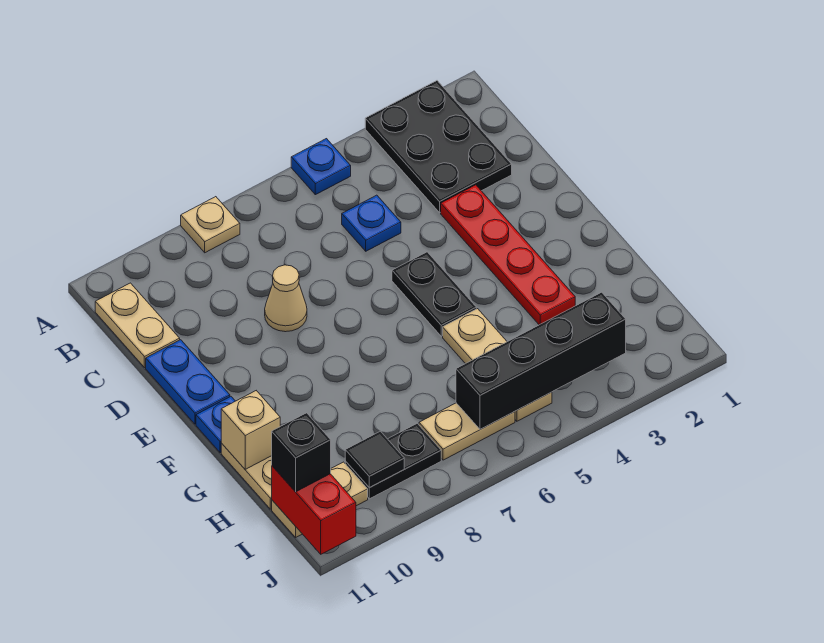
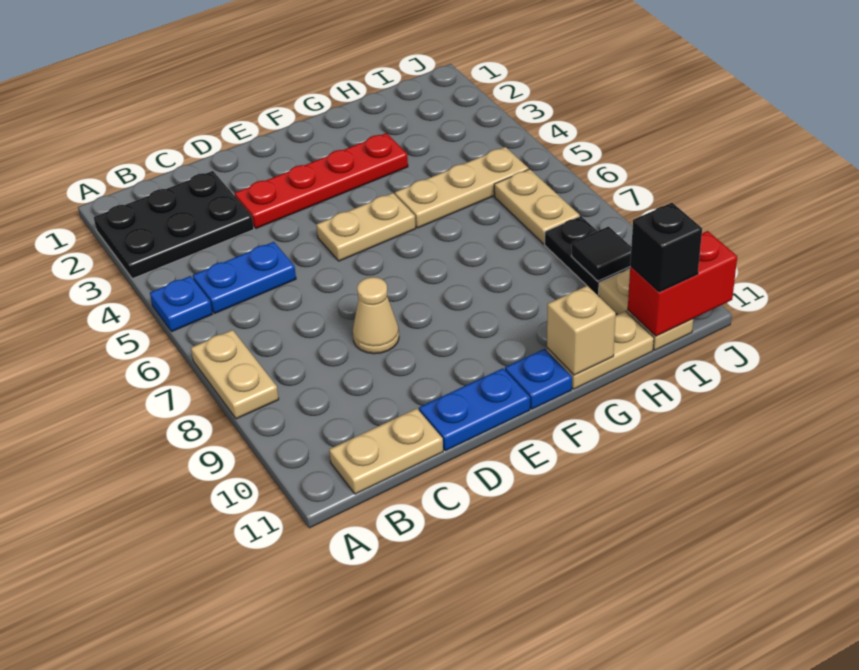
tan 1x1 plate [181,197,240,253] -> tan 1x2 plate [191,330,279,419]
blue 1x1 plate [342,195,401,251] -> blue 1x2 plate [193,242,296,313]
black 1x2 plate [392,252,476,336] -> tan 1x2 plate [316,193,416,261]
black 1x4 brick [456,292,626,429] -> none

